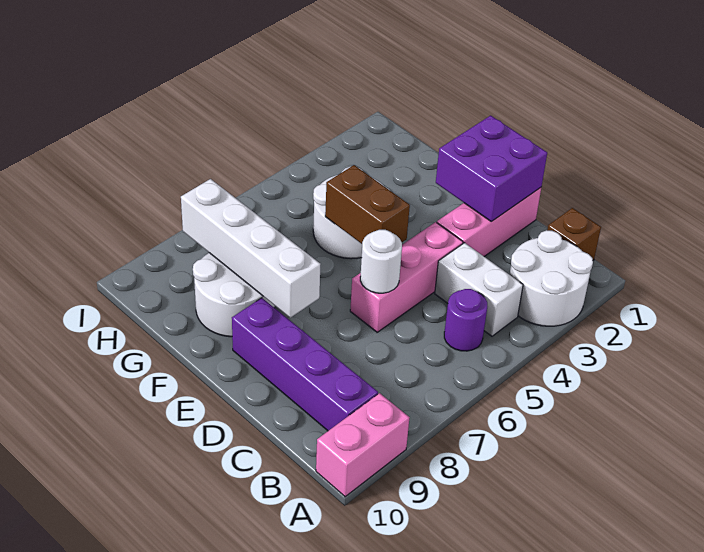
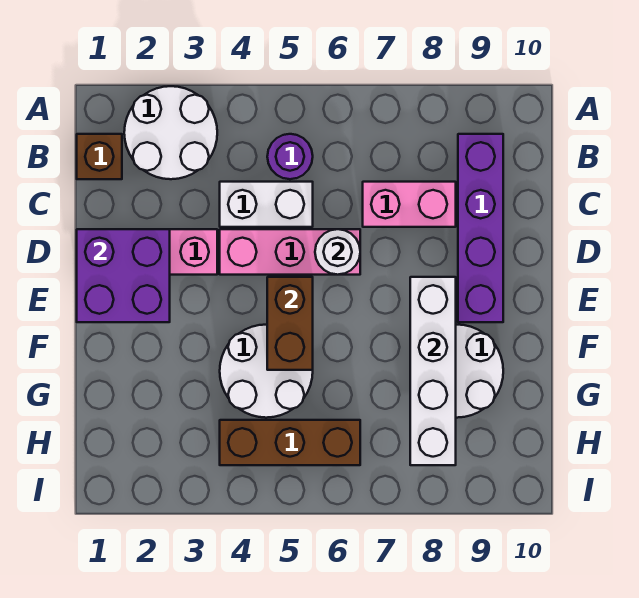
pink 1x2 brick [316,393,410,497] -> pink 1x2 brick moved to [363,182,456,227]
white 1x2 brick [435,243,523,336] -> white 1x2 brick turned to [220,182,313,227]
none -> brown 1x3 brick [220,420,360,465]

